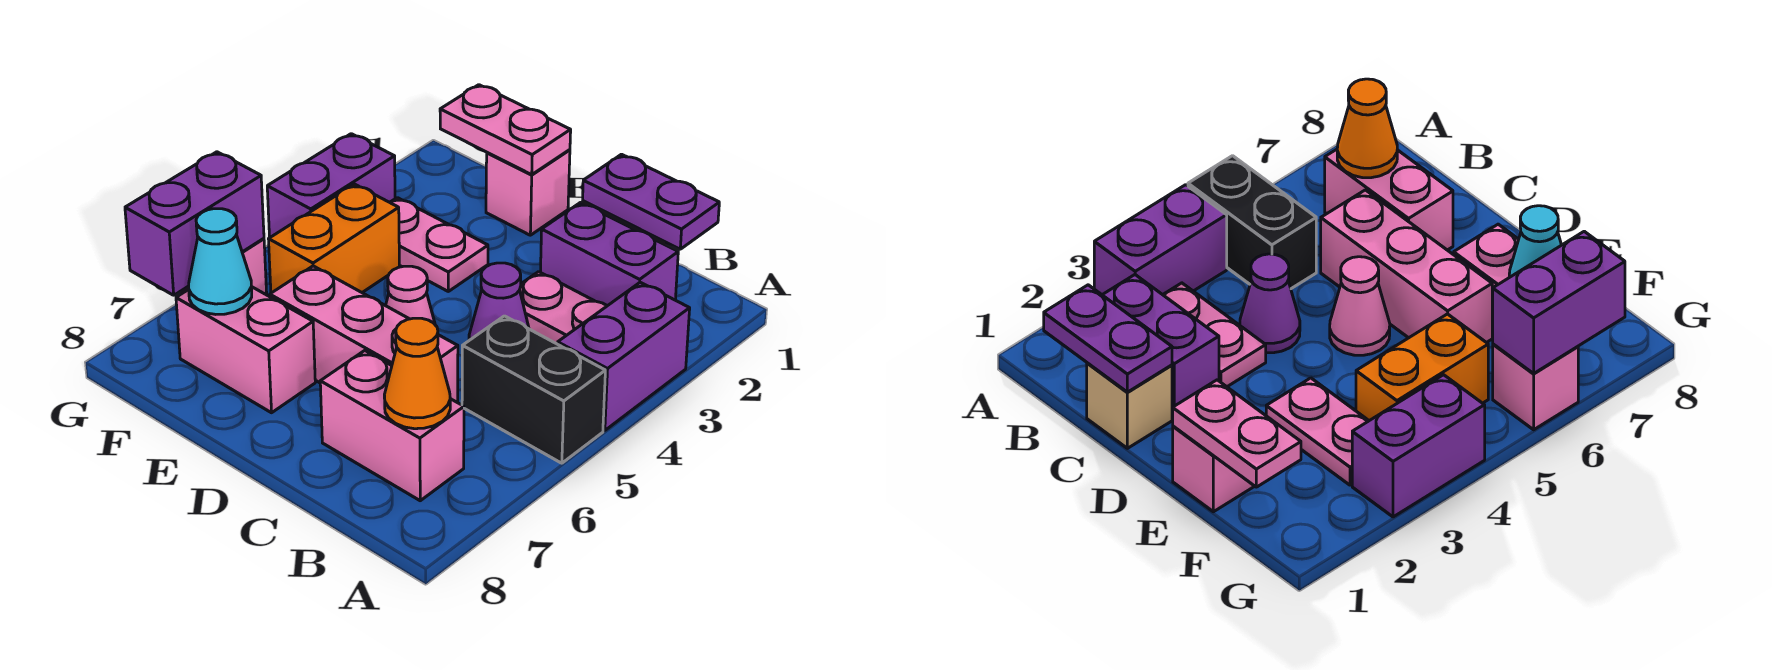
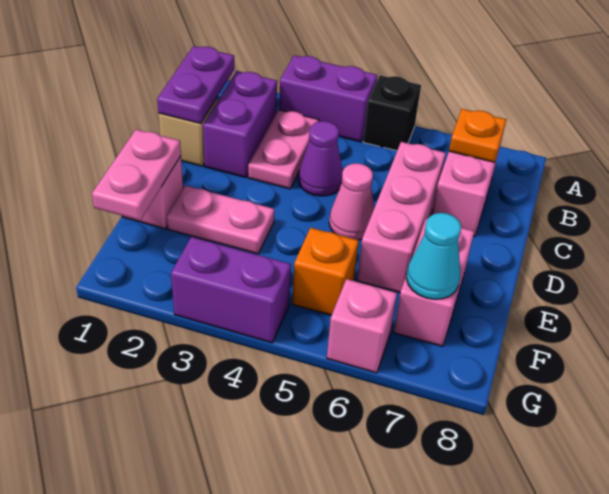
black 1x2 brick [462,316,605,463] -> black 1x1 brick [363,75,421,151]
orange 1x1 cone [384,318,450,429] -> orange 1x1 plate [449,109,506,162]
pink 1x2 plate [390,198,488,291] -> pink 1x2 plate turned to [167,185,274,254]
orange 1x2 brick [269,184,399,293] -> orange 1x1 brick [292,228,359,315]
purple 1x2 brick [125,152,264,295] -> none

